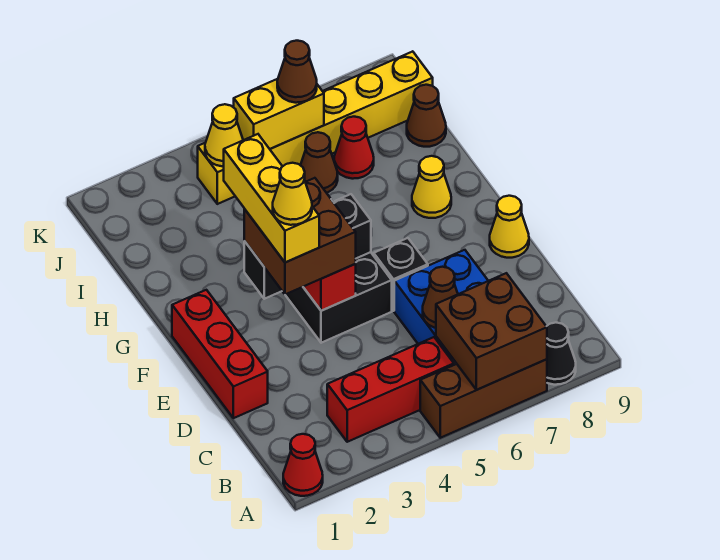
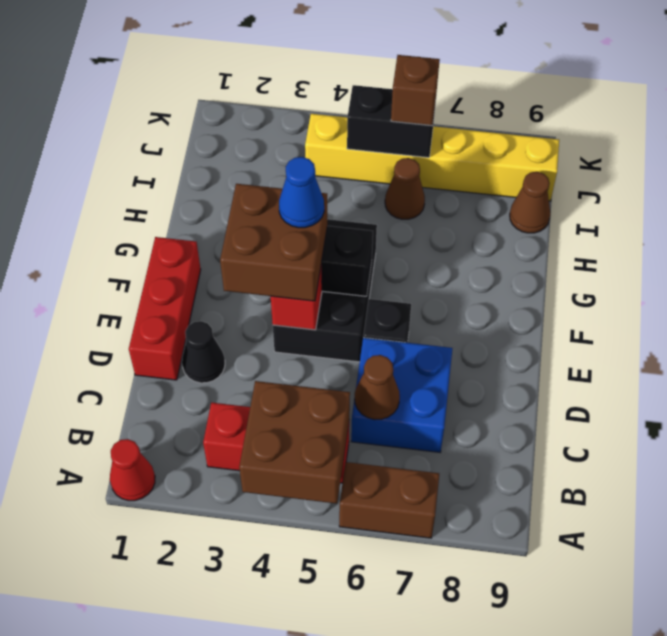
brown 1x3 brick [420,359,547,438] -> brown 1x2 brick [339,462,439,538]
brown 2x2 brick [436,273,547,390] -> brown 2x2 brick moved to [239,381,350,504]
black 1x1 cone [546,323,576,385] -> black 1x1 cone moved to [182,321,225,383]
yellow 1x3 brick [224,134,319,263] -> none
yellow 1x1 cone [273,163,312,225] -> none
yellow 1x1 cone [490,196,529,258] -> none
none -> blue 1x1 cone [279,157,324,228]
yellow 1x1 cone [412,156,451,218] -> none
red 1x1 cone [334,117,374,179] -> none
yellow 1x1 cone [205,104,243,166] -> none
yellow 1x2 brick [234,79,324,149] -> black 1x2 brick [347,85,436,158]
brown 1x1 cone [277,41,317,103] -> brown 1x1 brick [391,55,440,126]

